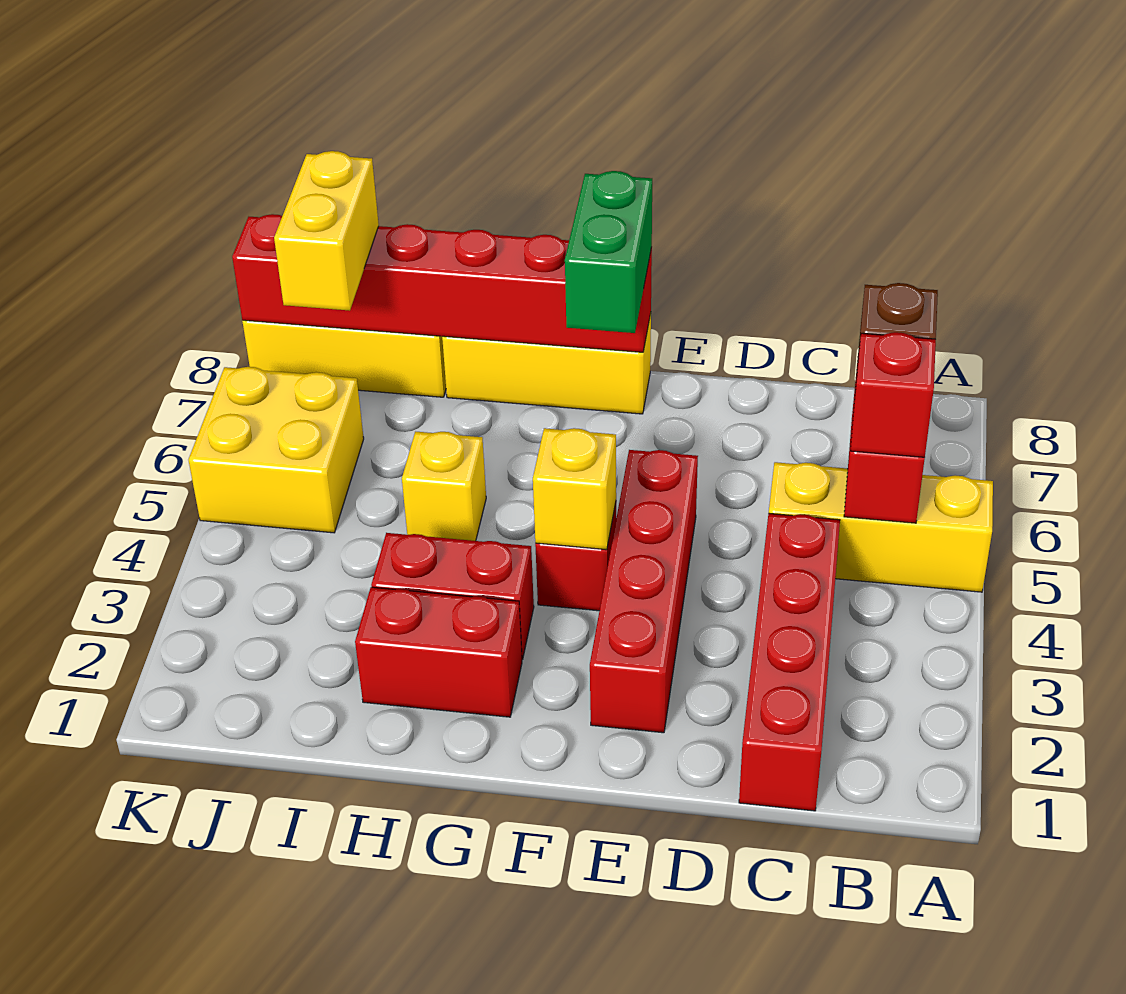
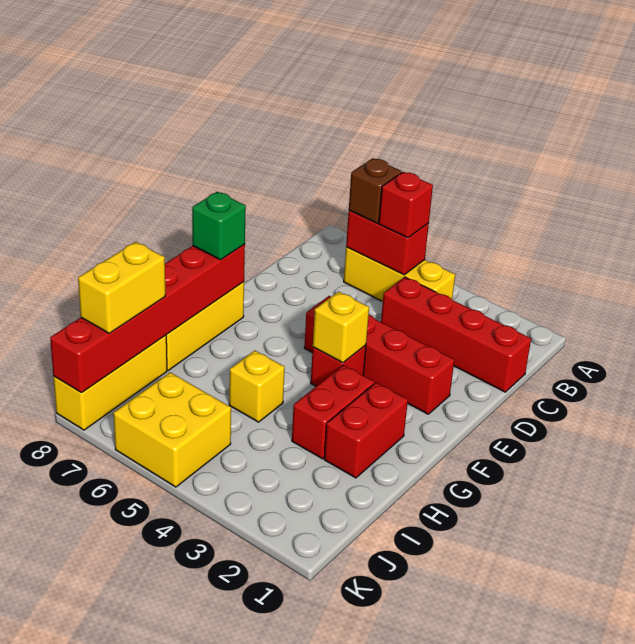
yellow 1x3 brick [769,462,993,592] -> yellow 1x3 brick turned to [344,247,455,302]
green 1x2 brick [565,171,652,333] -> green 1x1 brick [192,192,246,260]
yellow 1x2 brick [274,151,379,311] -> yellow 1x2 brick turned to [78,242,165,333]

